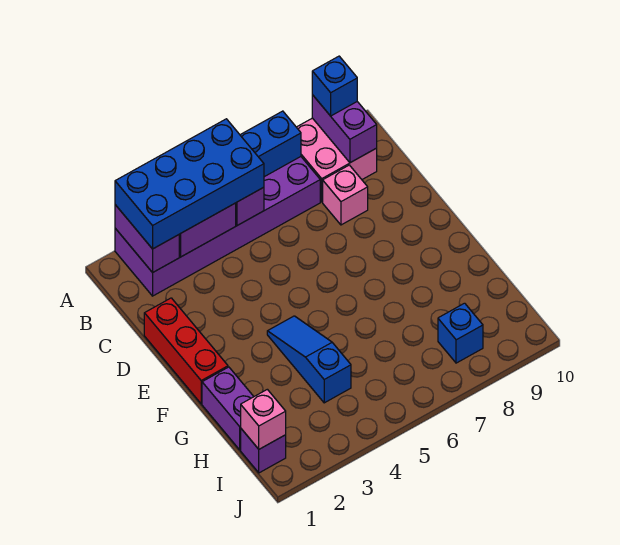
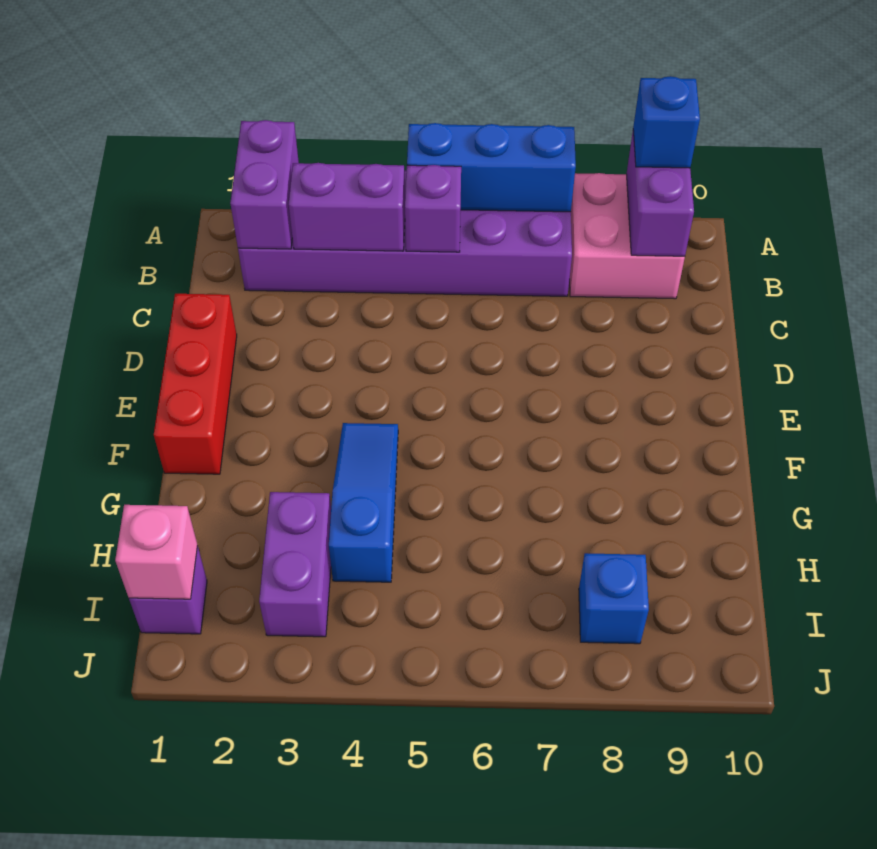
blue 2x4 brick [115,119,264,249] -> none
pink 1x1 brick [323,165,368,225] -> none
purple 1x2 brick [202,367,254,450] -> purple 1x2 brick moved to [259,492,331,637]

